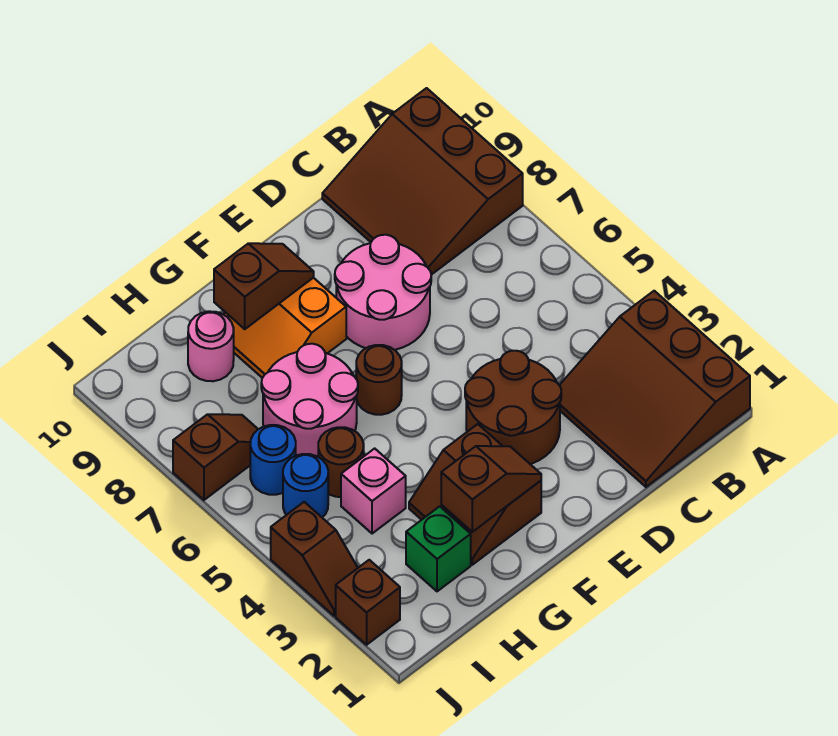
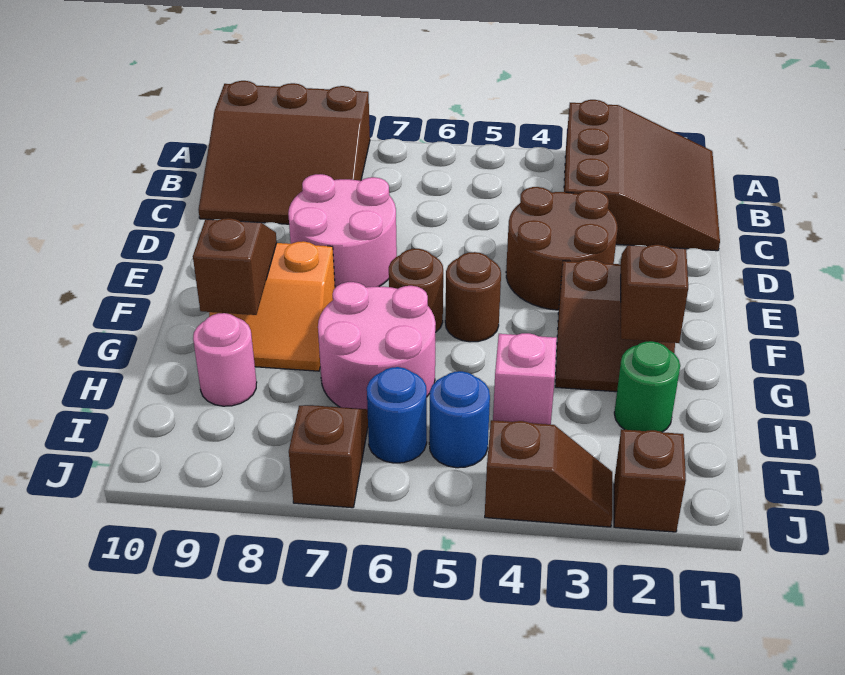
brown 3x3 slope [559,291,750,487] -> brown 3x3 slope turned to [564,100,720,251]
green 1x1 brick [406,506,471,591] -> green 1x1 round brick [614,341,680,432]
brown 1x1 round brick [318,427,364,497] -> brown 1x1 round brick moved to [445,252,501,342]

